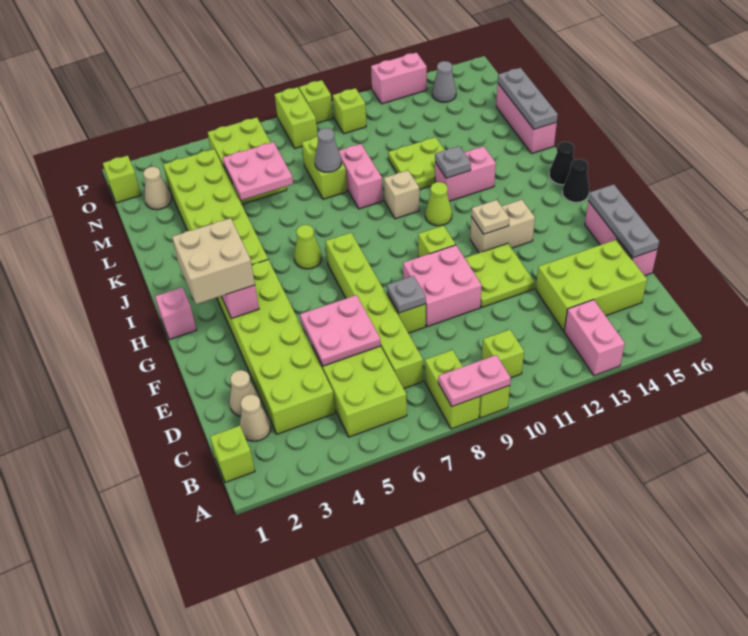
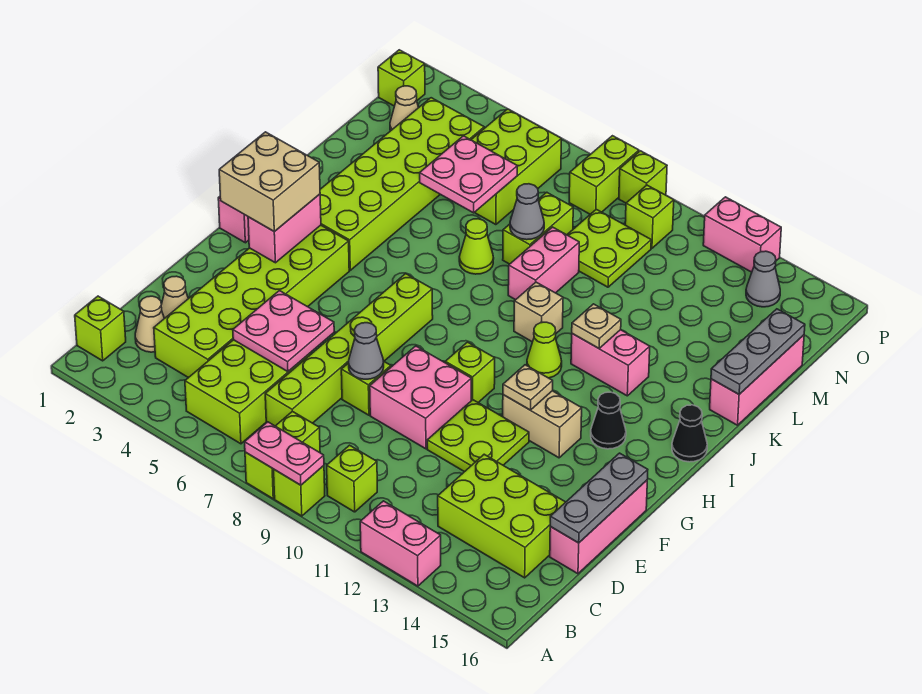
pink 1x2 brick [564,300,625,376] -> pink 1x2 brick turned to [360,501,441,586]
grey 1x1 plate [387,276,426,313] -> grey 1x1 cone [348,323,384,379]
black 1x1 cone [562,159,589,202] -> black 1x1 cone moved to [591,392,626,449]
lime 1x1 cone [294,225,322,269] -> lime 1x1 cone moved to [459,219,494,274]
grey 1x1 plate [435,146,471,178] -> tan 1x1 plate [572,304,621,348]
lime 2x2 plate [388,137,445,190] -> lime 2x2 plate moved to [567,209,651,287]

